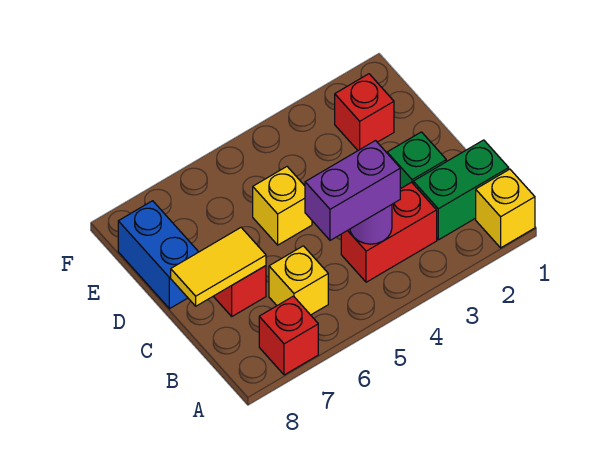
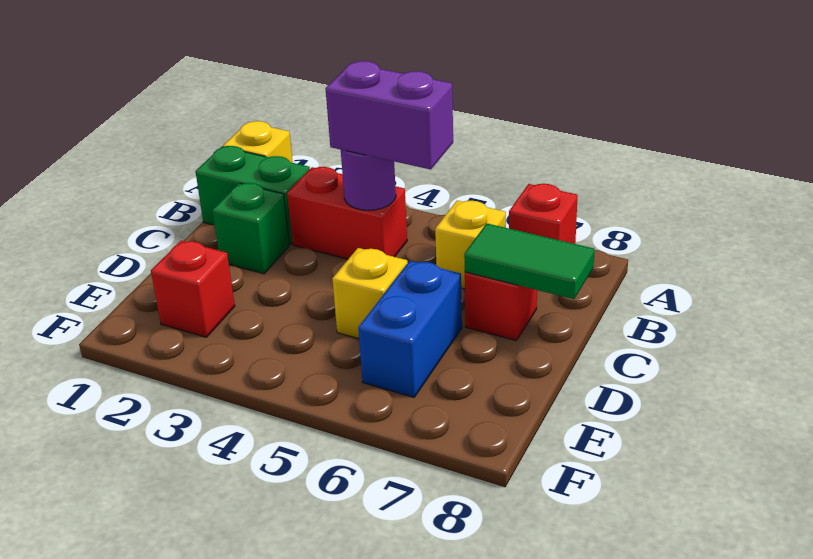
yellow 1x2 tile [171,228,266,306] -> green 1x2 tile [464,223,595,299]
blue 1x2 brick [118,201,198,309] -> blue 1x2 brick moved to [358,261,462,397]

